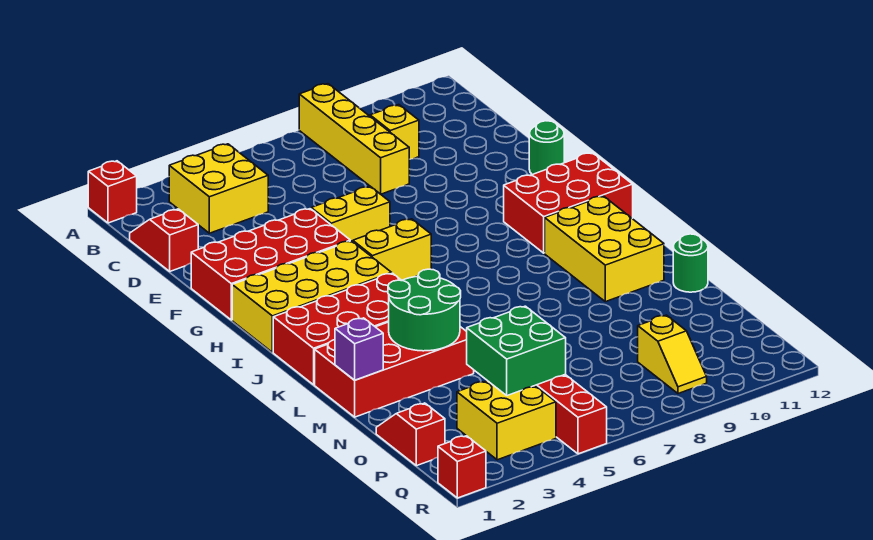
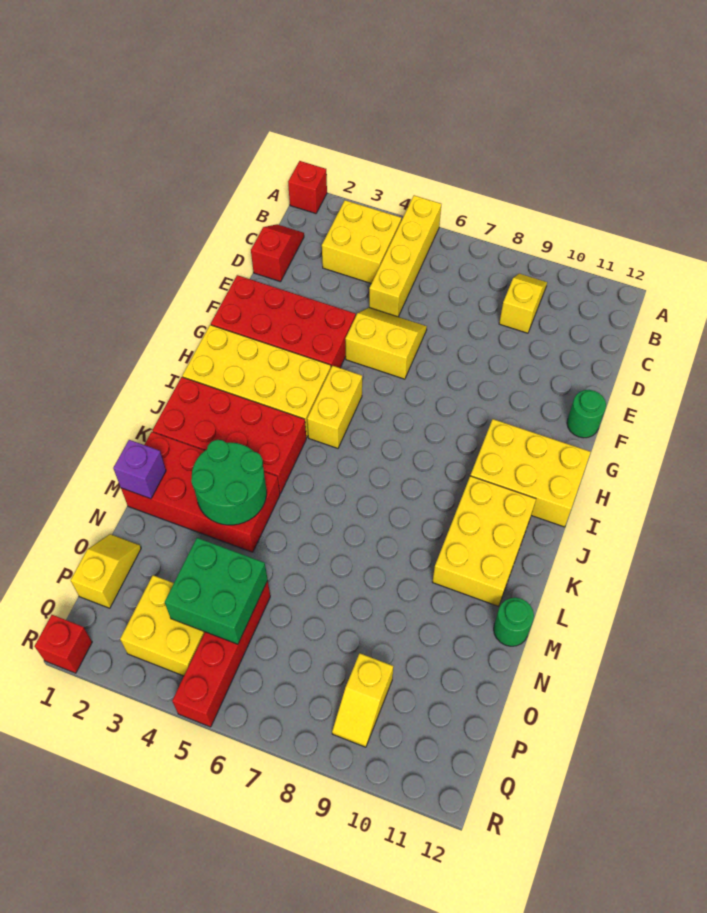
yellow 1x4 brick [299,84,409,194] -> yellow 1x4 brick moved to [369,195,441,317]
yellow 1x2 brick [353,219,431,280] -> yellow 1x2 brick turned to [307,366,362,448]
red 2x3 brick [504,153,633,253] -> yellow 2x3 brick [470,419,591,527]
red 1x2 slope [376,403,445,466] -> yellow 1x2 slope [71,534,141,608]

